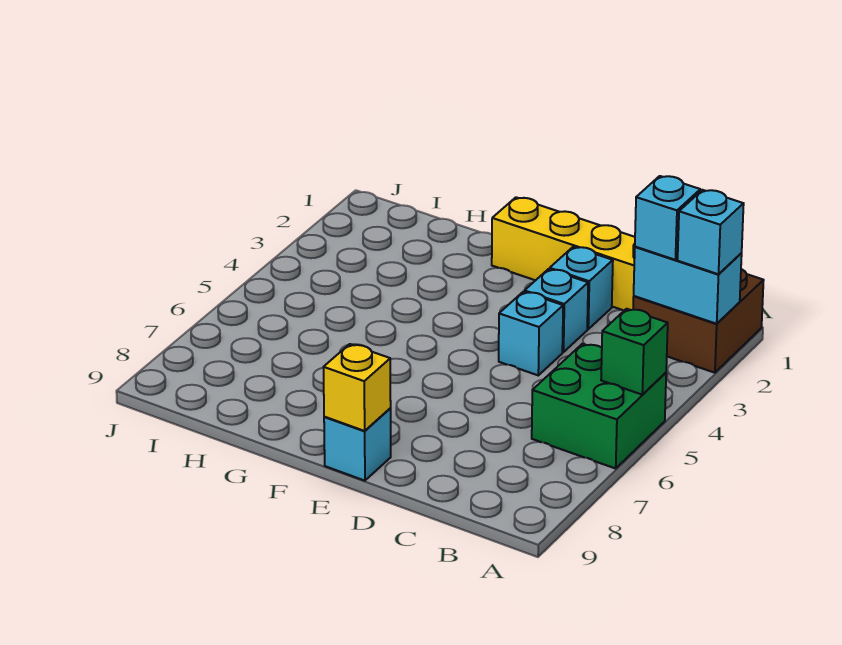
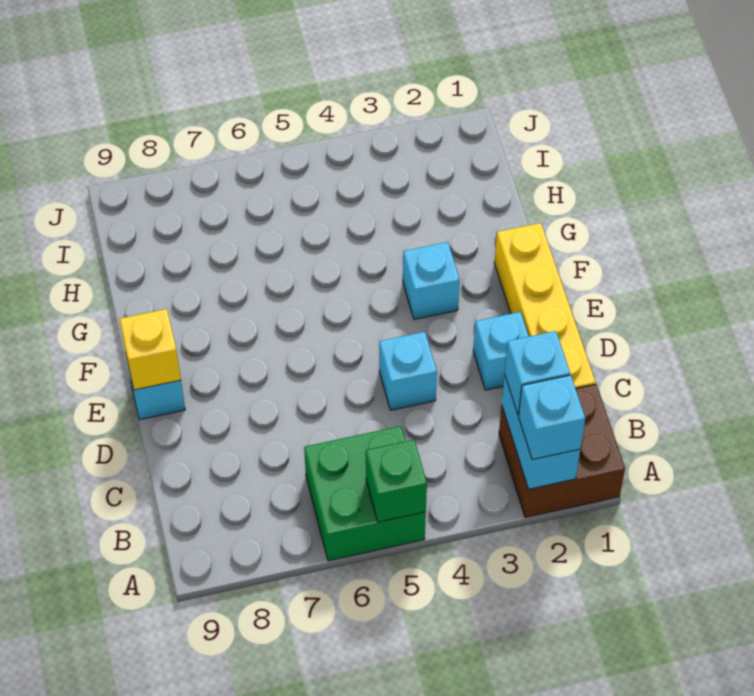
cyan 1x1 brick [524,269,588,352] -> cyan 1x1 brick moved to [403,242,460,319]

